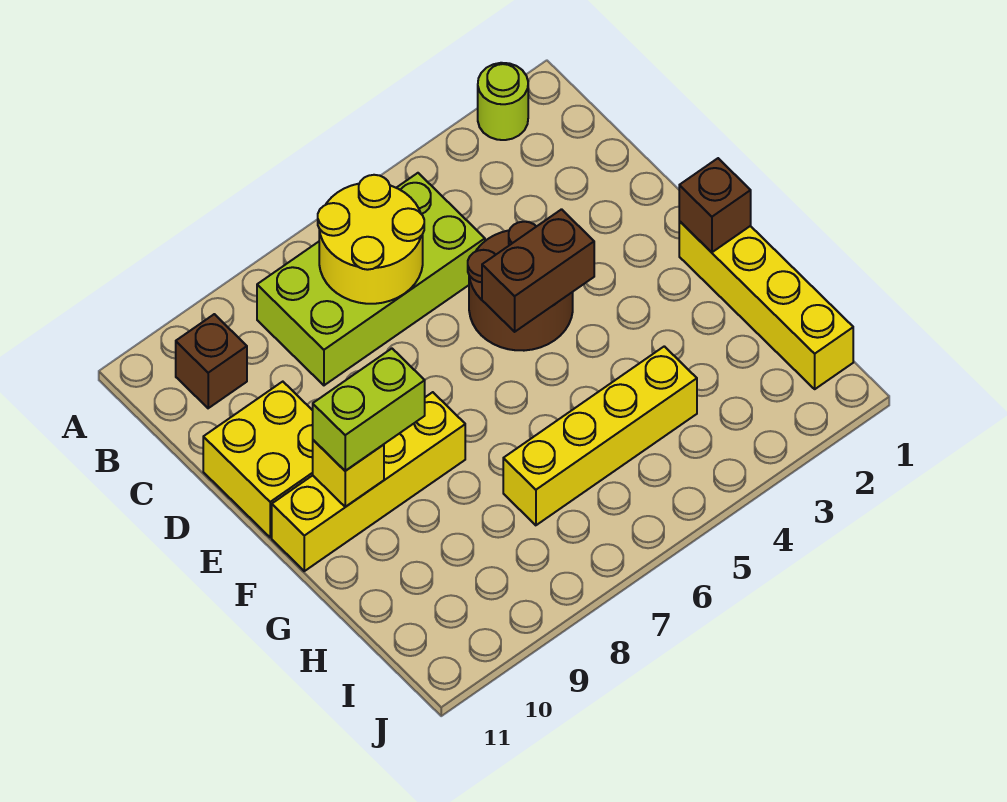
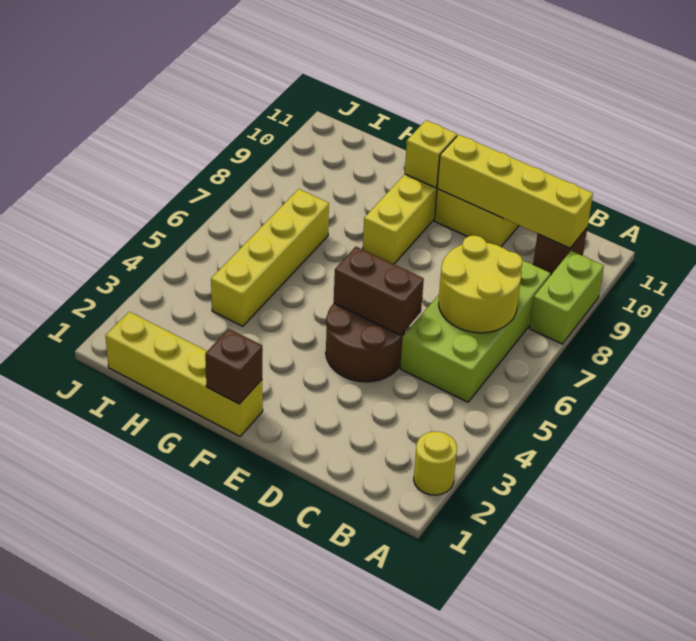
lime 1x1 round brick [478,63,528,140] -> yellow 1x1 round brick [414,432,457,495]
none -> yellow 1x4 brick [437,135,593,248]
brown 1x2 brick [482,209,594,332] -> brown 1x2 brick turned to [334,247,424,335]
lime 1x2 brick [313,349,425,471] -> lime 1x2 brick moved to [529,251,604,344]

